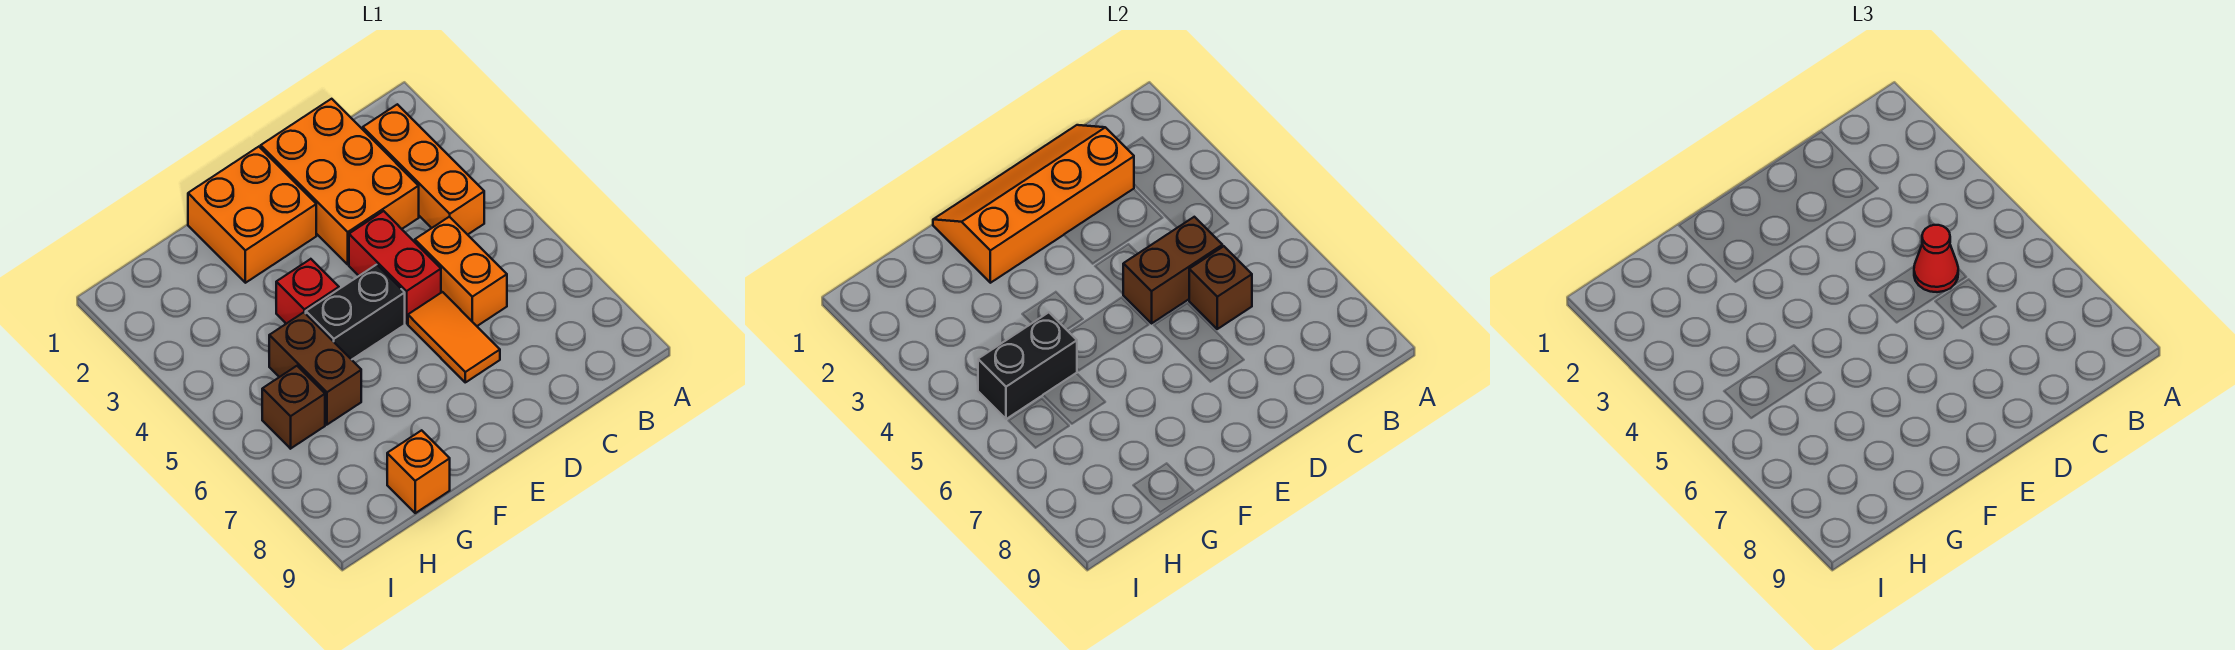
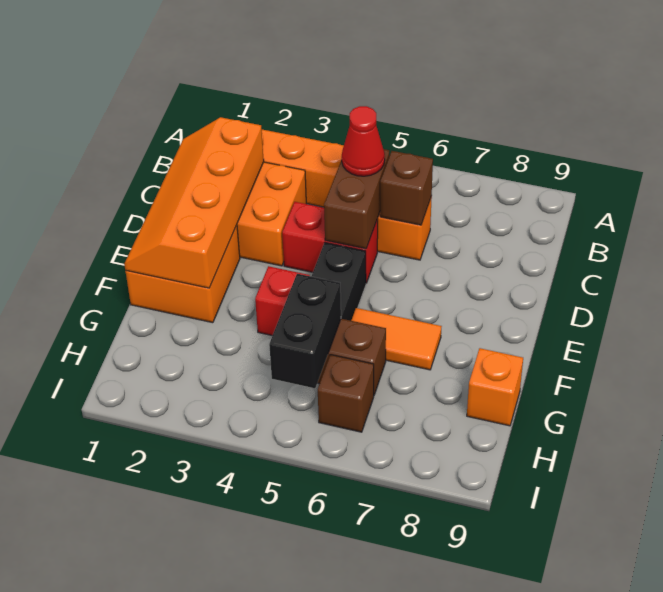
orange 1x2 tile [408,292,500,382] -> orange 1x2 tile moved to [351,308,442,370]

